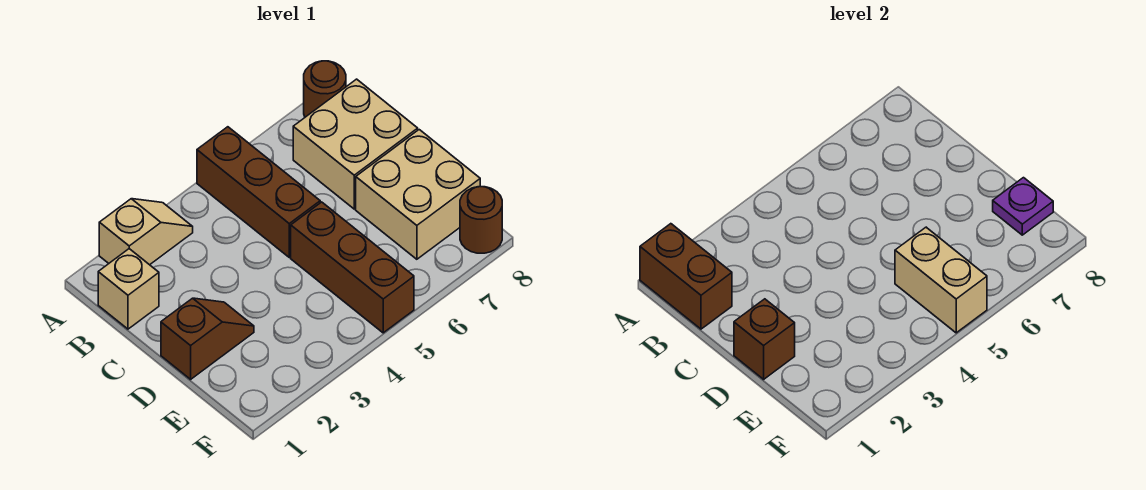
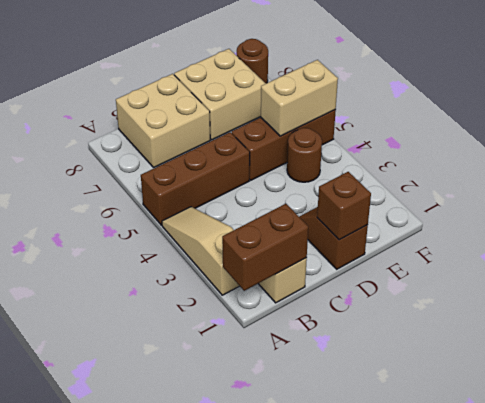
tan 1x2 slope [99,199,193,265] -> tan 1x3 slope [162,207,239,295]
brown 1x1 round brick [304,61,346,117] -> brown 1x1 round brick moved to [287,128,322,182]
purple 1x1 plate [993,178,1053,235] -> none

